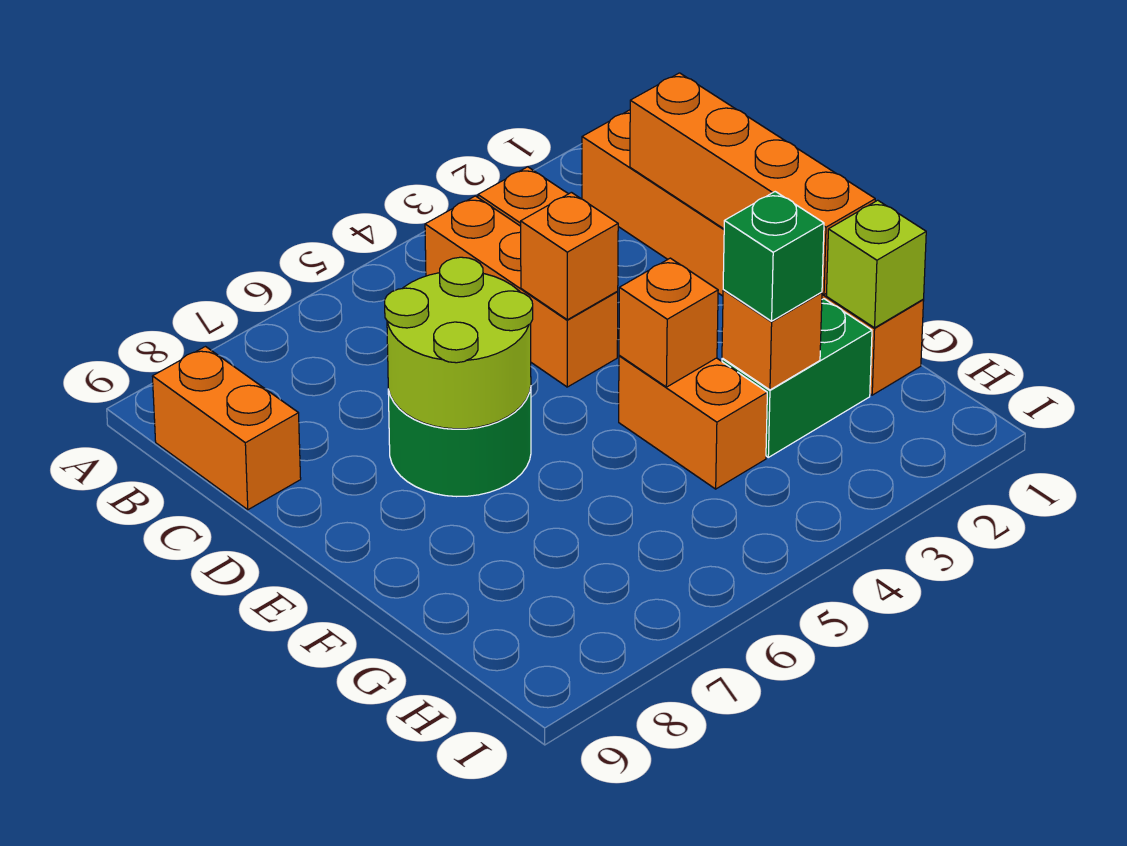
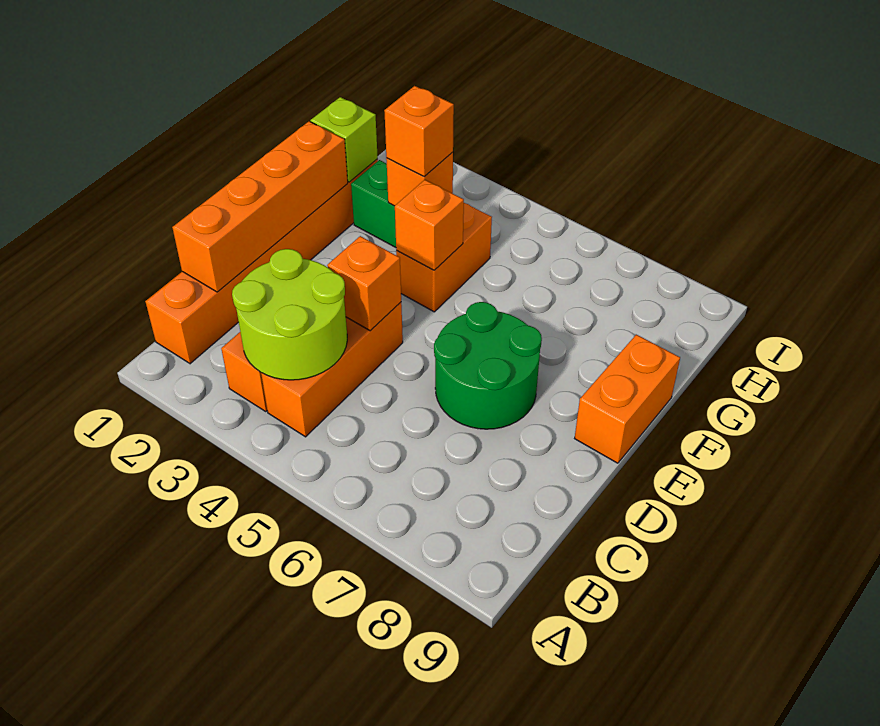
orange 1x2 brick [152,347,301,510] -> orange 1x2 brick moved to [575,335,680,463]
lime 2x2 round brick [385,257,533,429] -> lime 2x2 round brick moved to [232,249,347,380]
green 1x1 brick [723,192,824,321] -> orange 1x1 brick [384,86,454,177]

